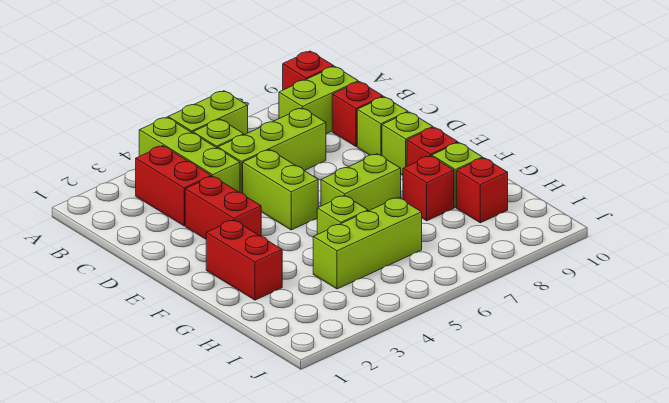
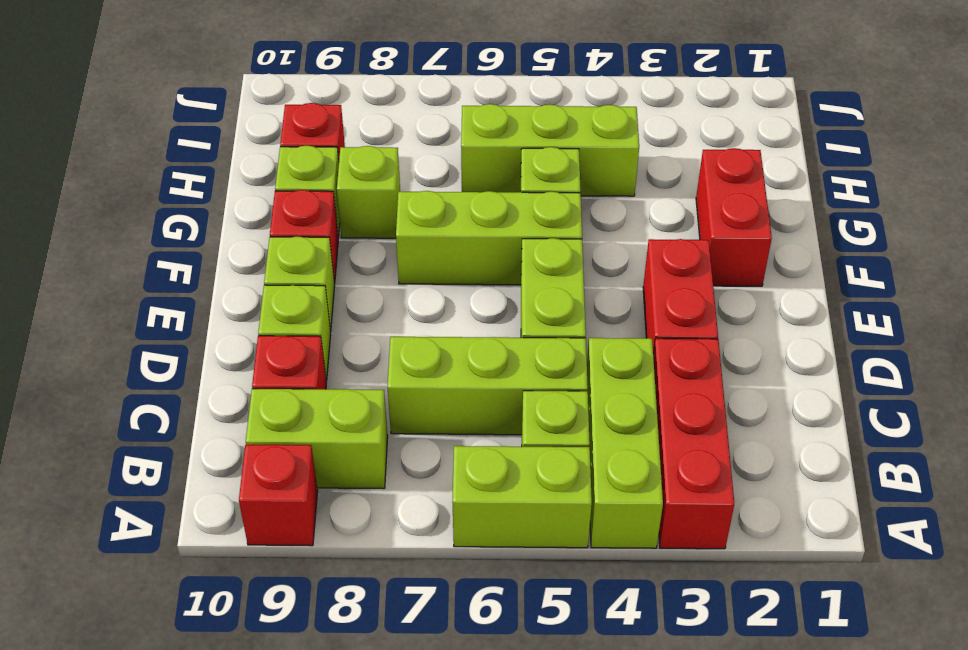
red 1x2 brick [136,146,211,226] -> red 1x3 brick [653,339,734,549]
lime 1x2 brick [321,154,401,211] -> lime 1x3 brick [396,191,582,285]
red 1x1 brick [403,156,454,221] -> lime 1x1 brick [337,146,400,238]

